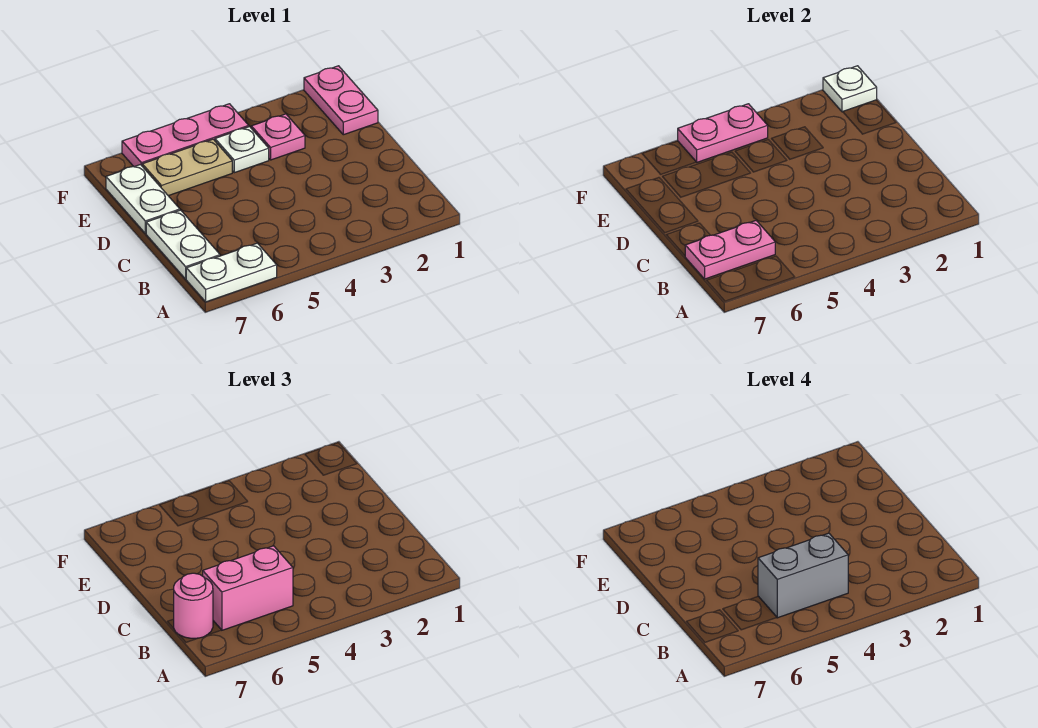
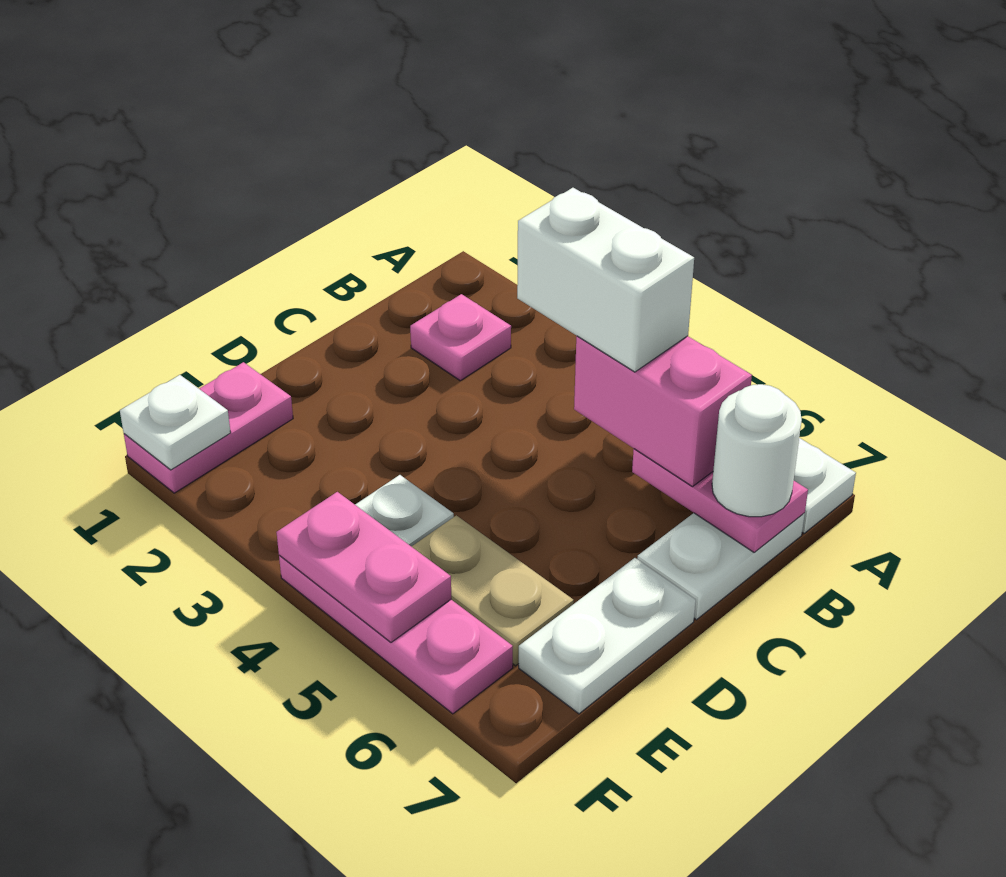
grey 1x2 brick [758,533,848,618] -> white 1x2 brick [517,188,694,372]
pink 1x1 round brick [174,573,213,638] -> white 1x1 round brick [712,384,802,517]
pink 1x1 plate [251,114,305,160] -> pink 1x1 plate moved to [410,294,511,381]

